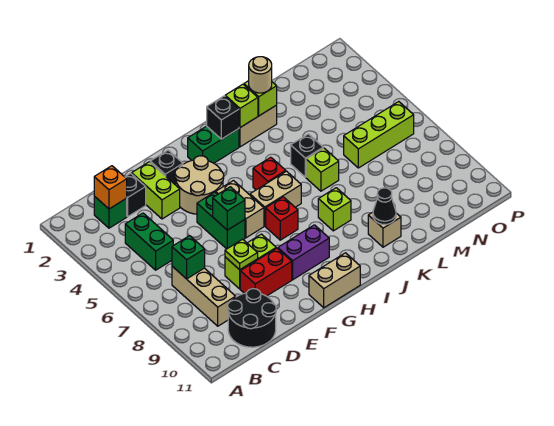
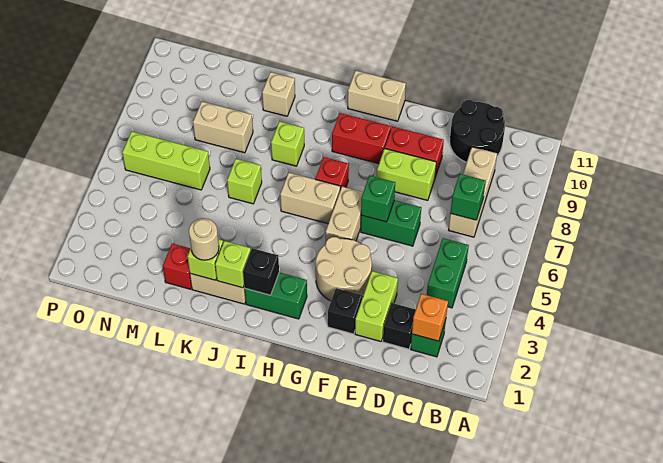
lime 1x1 plate [225,239,258,270] -> none
green 1x2 brick [197,192,245,249] -> green 1x2 brick turned to [361,200,421,246]
purple 1x2 brick [278,225,329,280] -> red 1x2 brick [332,113,391,164]
red 1x1 brick [253,157,286,190] -> red 1x1 brick moved to [163,244,192,289]
black 1x1 brick [291,134,323,177] -> none
black 1x1 cone [373,188,396,225] -> none
none -> tan 1x2 brick [193,101,253,153]

